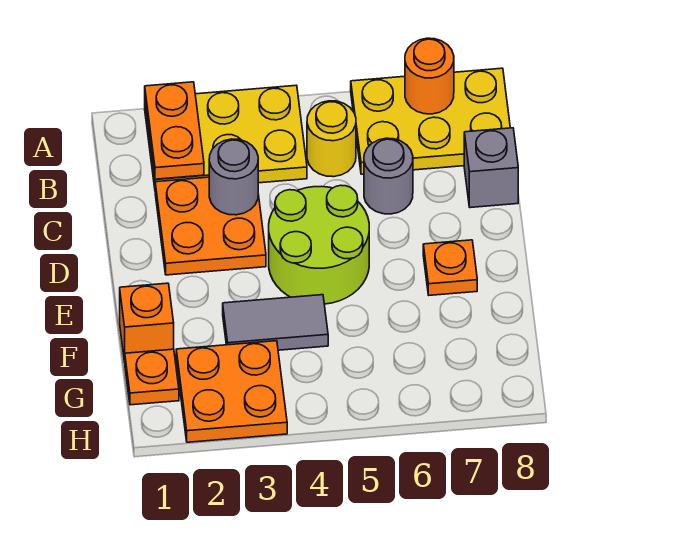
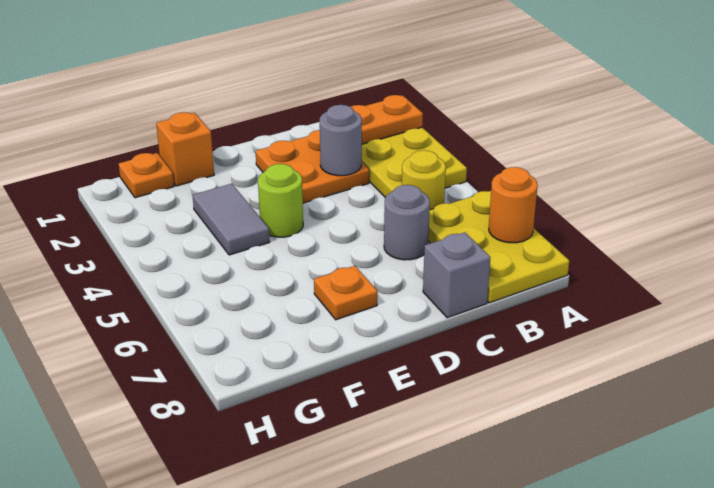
lime 2x2 round brick [269,185,369,304] -> lime 1x1 round brick [258,164,303,237]
orange 2x2 plate [176,341,287,442] -> none

